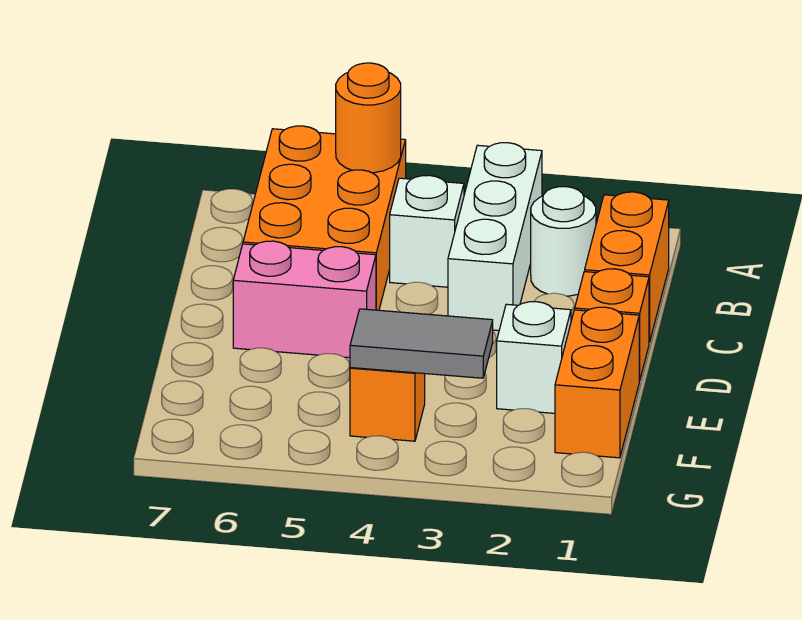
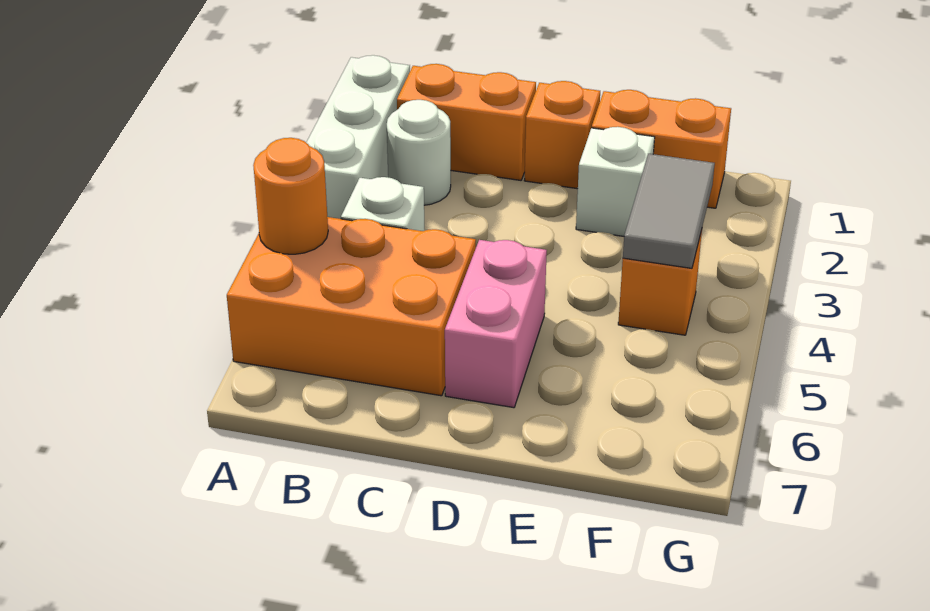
white 1x3 brick [448,143,542,331] -> white 1x3 brick turned to [306,55,410,219]

